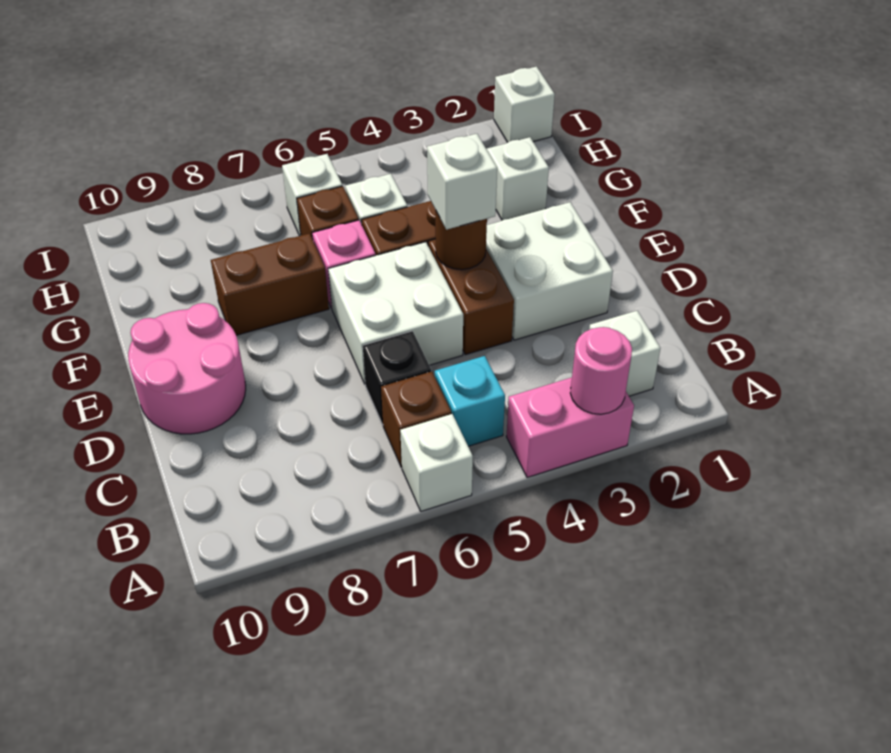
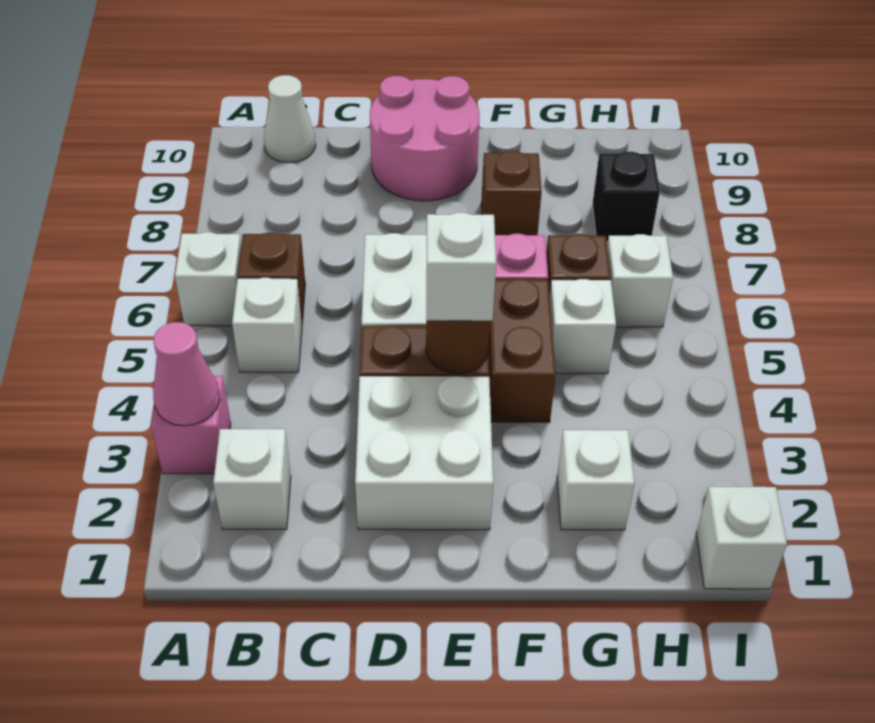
pink 1x2 brick [506,377,634,478] -> pink 1x1 brick [151,376,231,474]
pink 1x1 round brick [570,327,632,414] -> pink 1x1 cone [153,322,220,426]
cyan 1x1 brick [435,356,505,446] -> white 1x1 brick [232,278,302,372]
none -> white 1x1 cone [264,75,316,163]
black 1x1 brick [363,331,431,425] -> black 1x1 brick moved to [593,152,660,241]
brown 1x2 brick [211,233,329,335] -> brown 1x1 brick [481,151,542,235]

